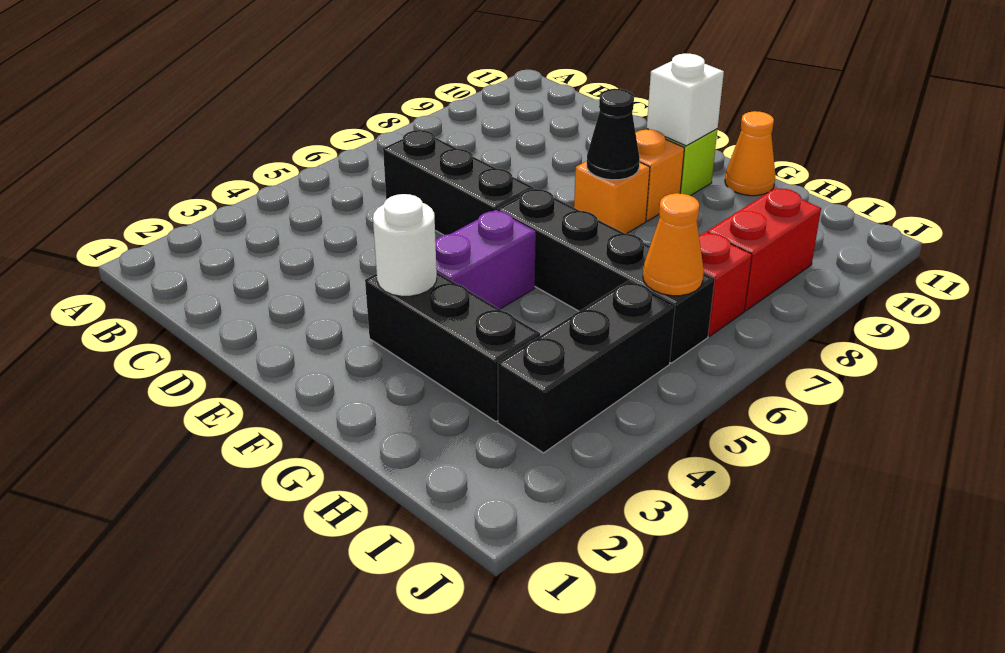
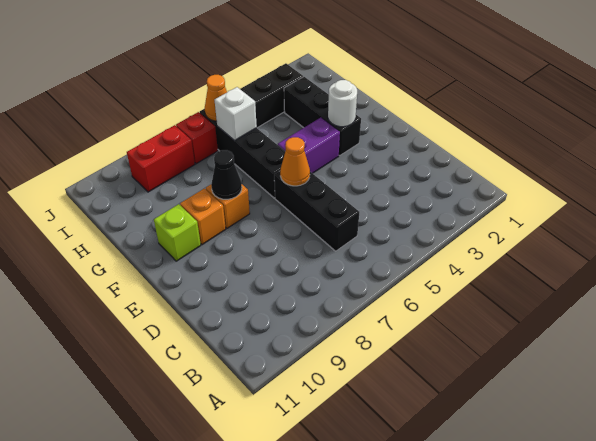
white 1x1 brick [647,54,724,146] -> white 1x1 brick moved to [215,87,257,141]
orange 1x1 cone [725,111,775,196] -> orange 1x1 cone moved to [280,137,310,186]

